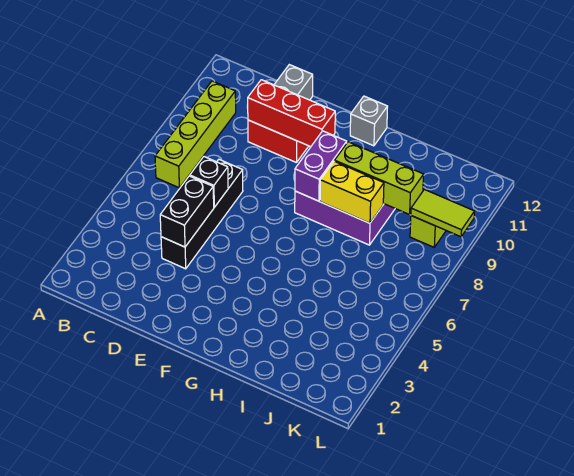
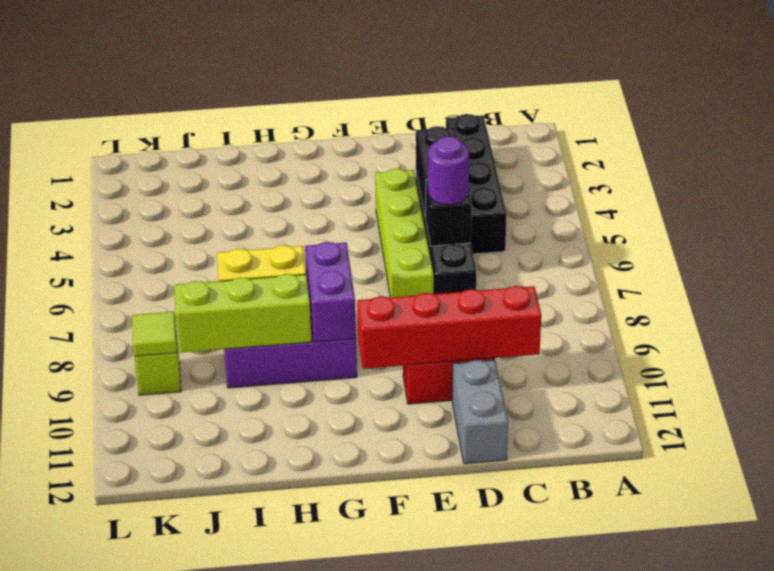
lime 1x4 brick [155,81,236,188] -> lime 1x4 brick moved to [375,169,434,297]
none -> black 1x4 brick [446,114,507,254]
none -> purple 1x1 round brick [428,136,469,205]
red 1x3 brick [248,80,335,147] -> red 1x4 brick [357,286,541,369]
grey 1x1 brick [350,96,388,146] -> none
lime 1x2 tile [411,189,475,237] -> lime 1x1 tile [132,312,177,356]

